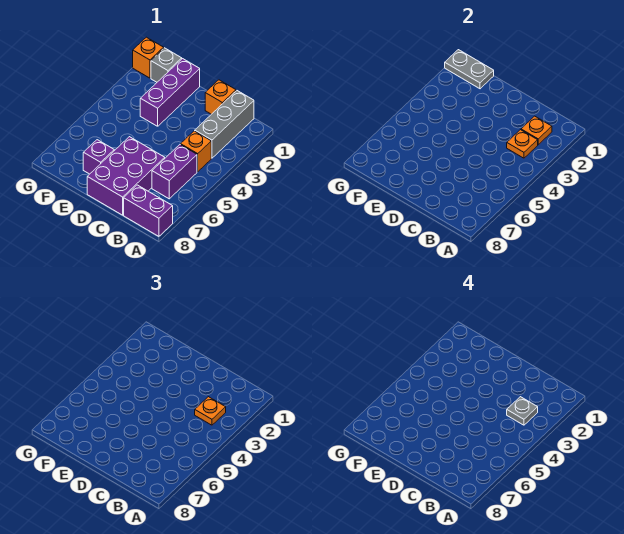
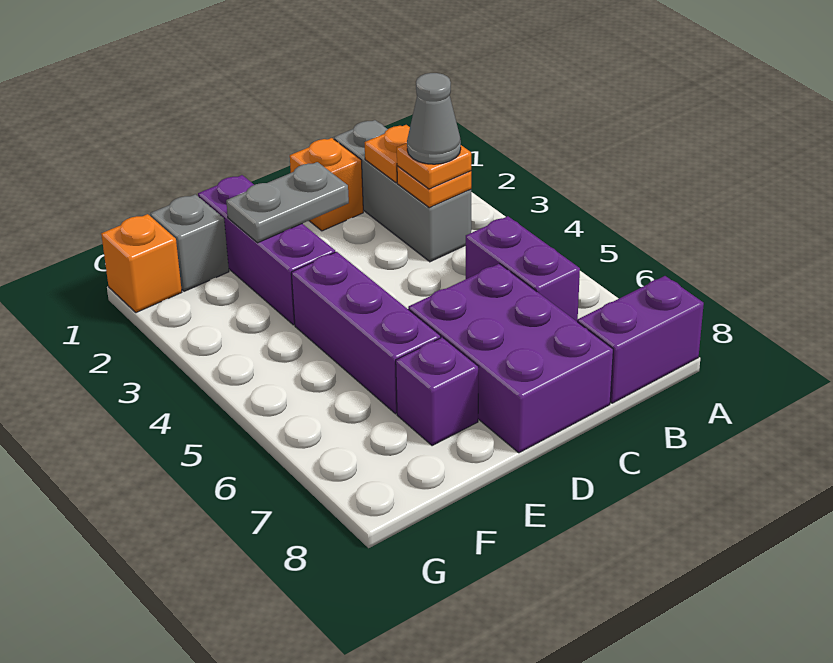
grey 1x1 plate [507,397,538,425] -> grey 1x1 cone [407,73,461,164]
orange 1x1 brick [181,131,211,172] -> none
none -> purple 1x3 brick [291,252,441,414]
grey 1x2 plate [445,50,494,89] -> grey 1x2 plate moved to [226,162,349,243]

